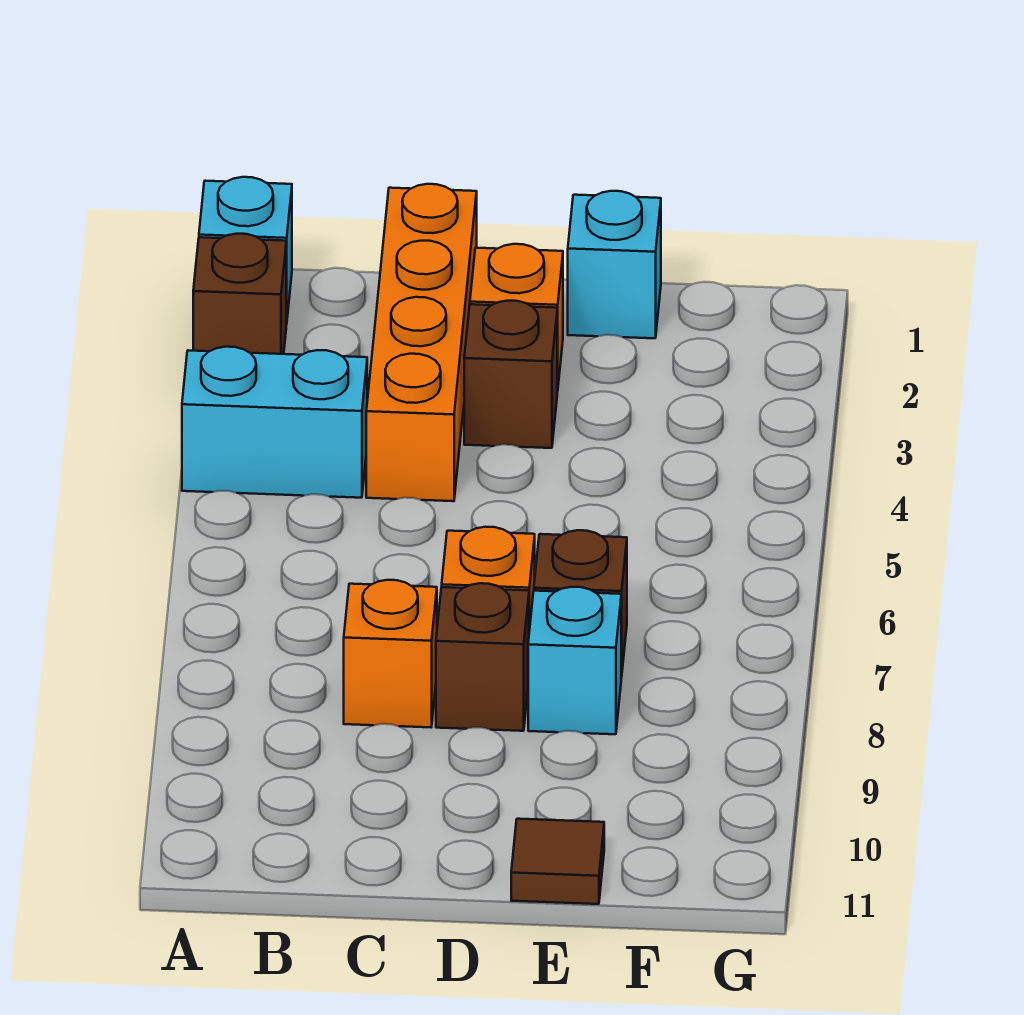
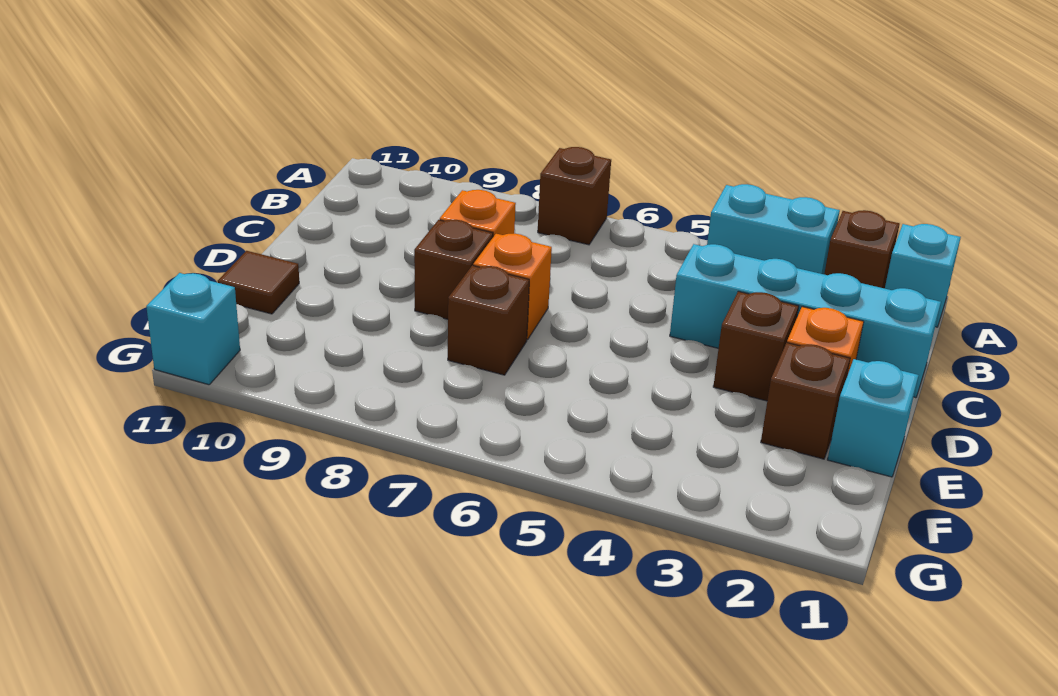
cyan 1x2 brick [182,347,367,498] -> cyan 1x2 brick turned to [707,184,840,274]
none -> brown 1x1 brick [538,147,611,245]
orange 1x4 brick [366,184,477,501] -> cyan 1x4 brick [670,244,941,398]
none -> brown 1x1 brick [761,343,850,459]
cyan 1x1 brick [528,587,621,734] -> cyan 1x1 brick moved to [146,273,240,385]

